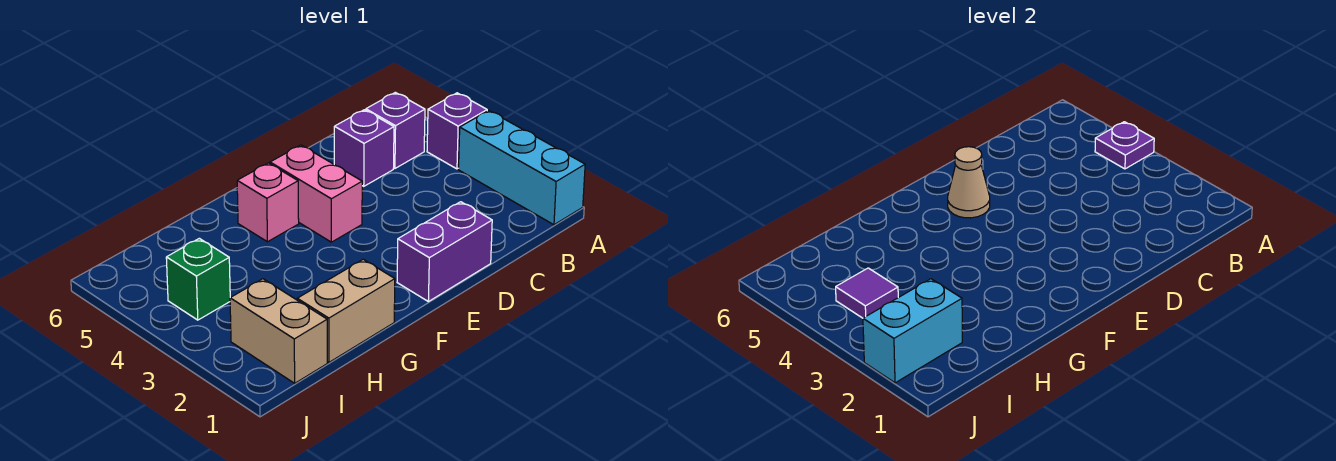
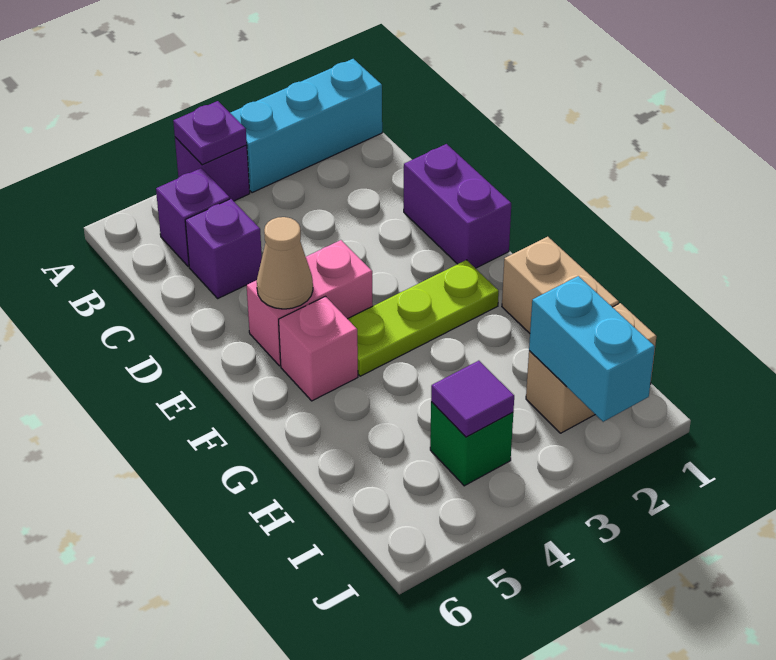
none -> lime 1x3 plate [348,260,499,376]

